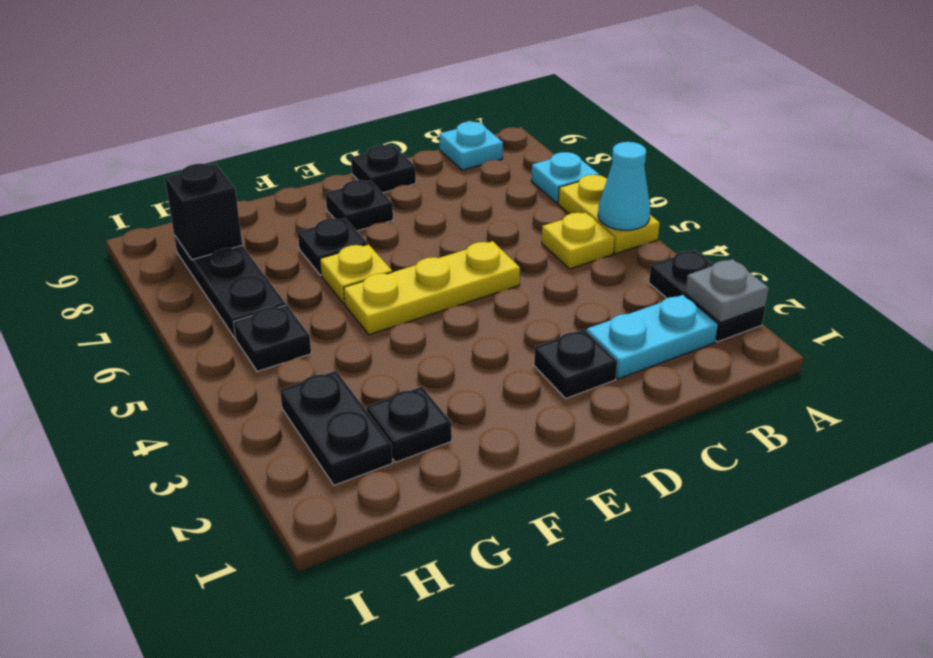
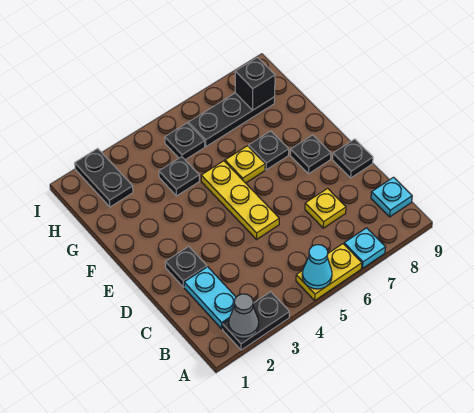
grey 1x1 plate [685,259,769,323] -> grey 1x1 cone [229,294,259,339]
yellow 1x1 plate [542,212,615,269] -> yellow 1x1 plate moved to [305,188,346,228]
black 1x1 plate [367,387,452,462] -> black 1x1 plate moved to [159,157,199,196]
black 1x2 plate [280,371,392,485] -> black 1x2 plate turned to [75,149,133,207]

